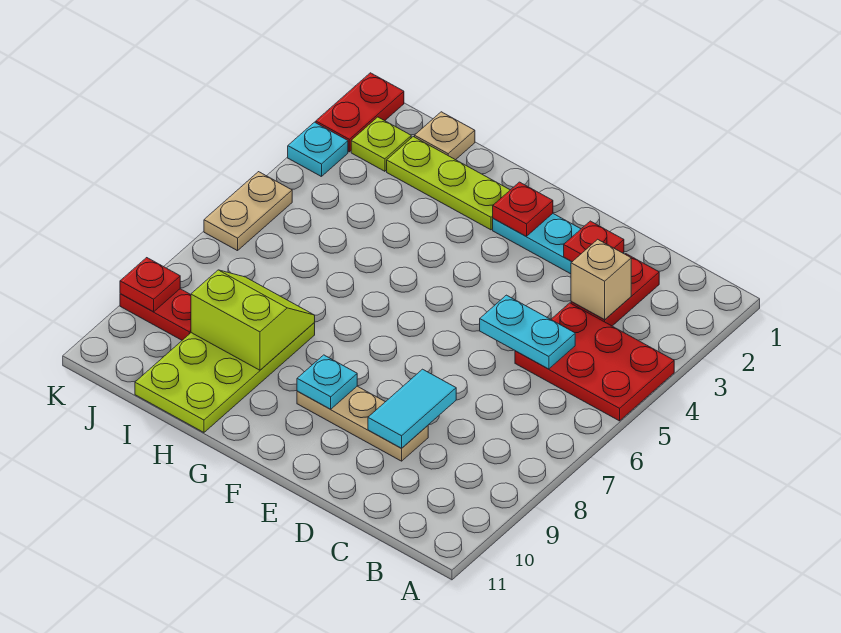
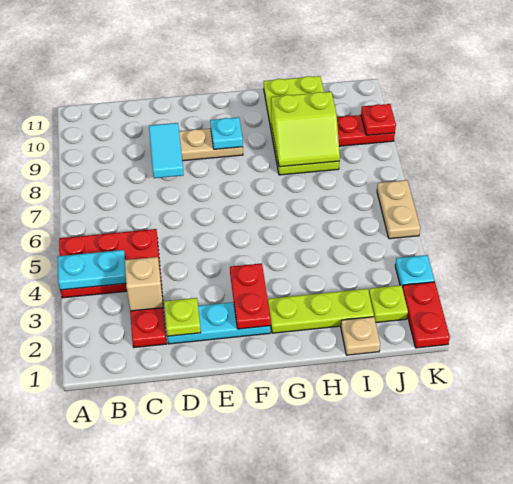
cyan 1x2 plate [480,295,575,369] -> cyan 1x2 plate moved to [58,250,126,290]
red 1x1 plate [564,221,624,262] -> lime 1x1 plate [164,298,201,336]
red 1x1 plate [493,182,553,236] -> red 1x2 plate [230,263,271,329]

